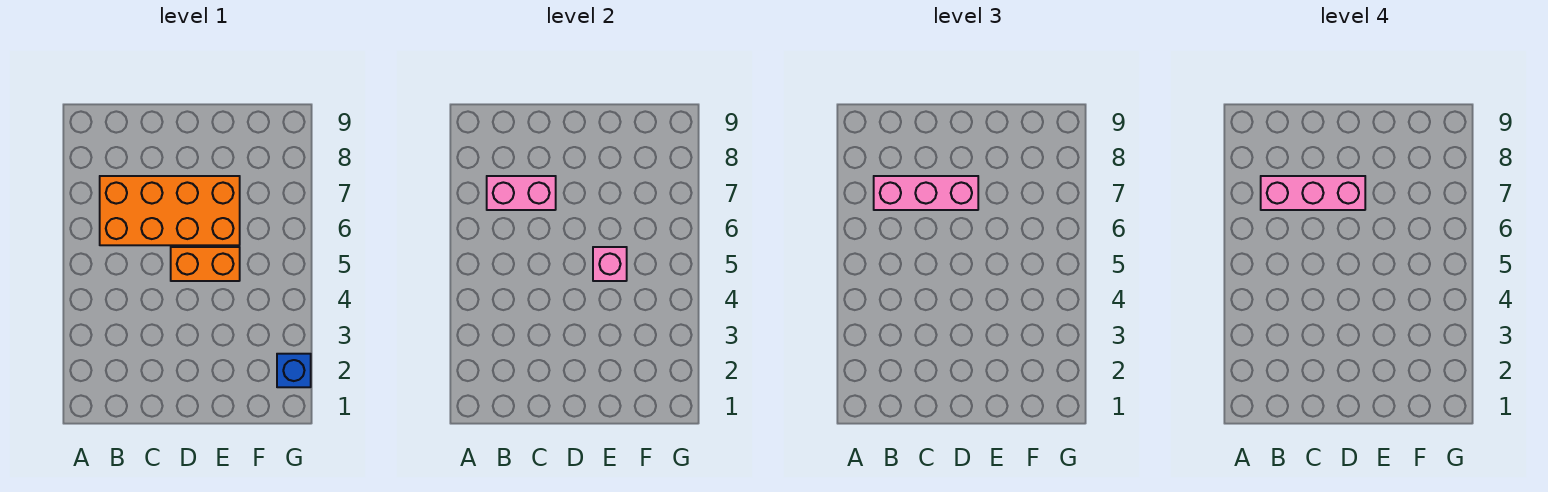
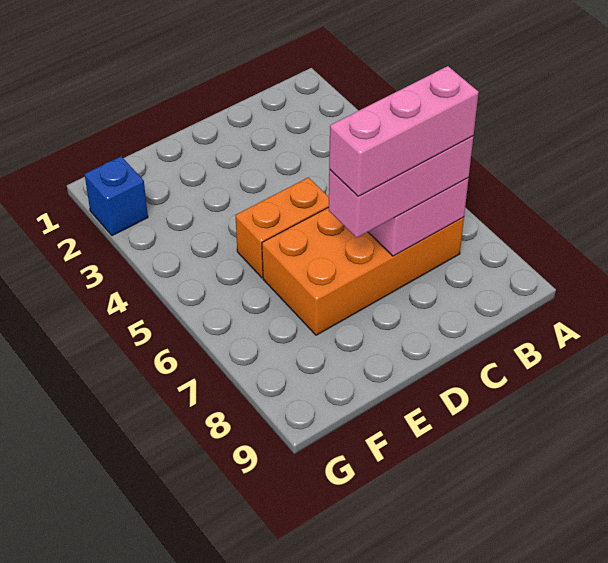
pink 1x1 brick [593,247,627,281] -> none

